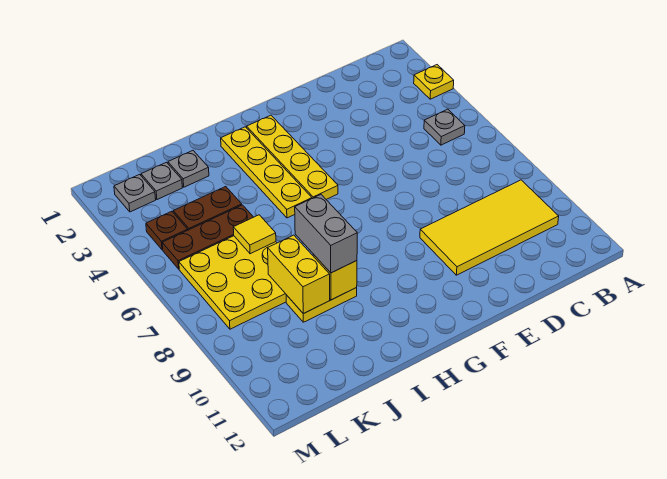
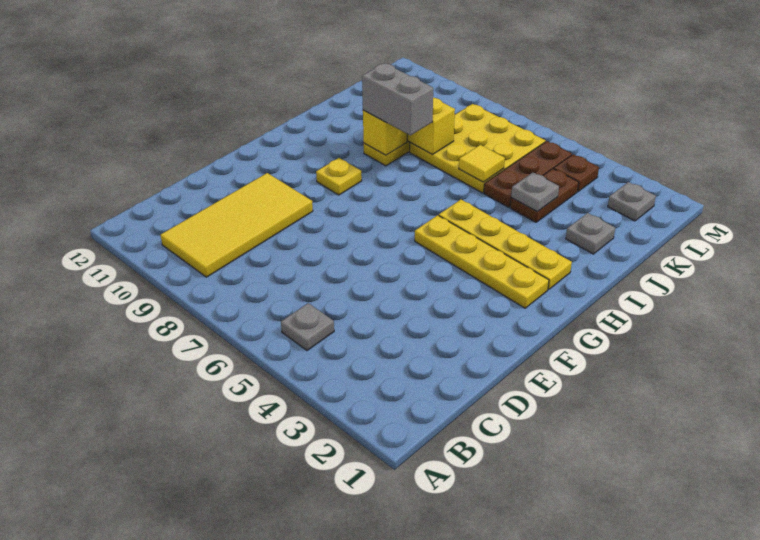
yellow 1x1 plate [414,65,454,99] -> yellow 1x1 plate moved to [316,158,362,195]
grey 1x1 plate [141,162,182,200] -> grey 1x1 plate moved to [511,173,559,212]

